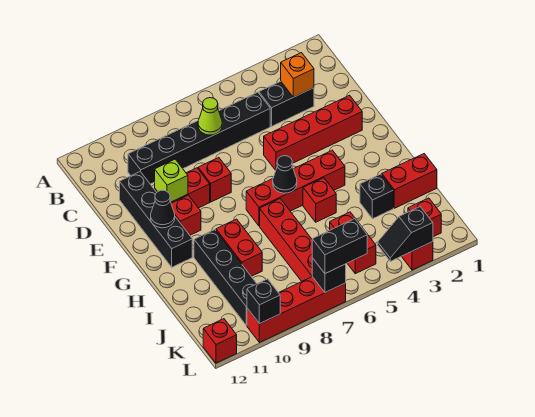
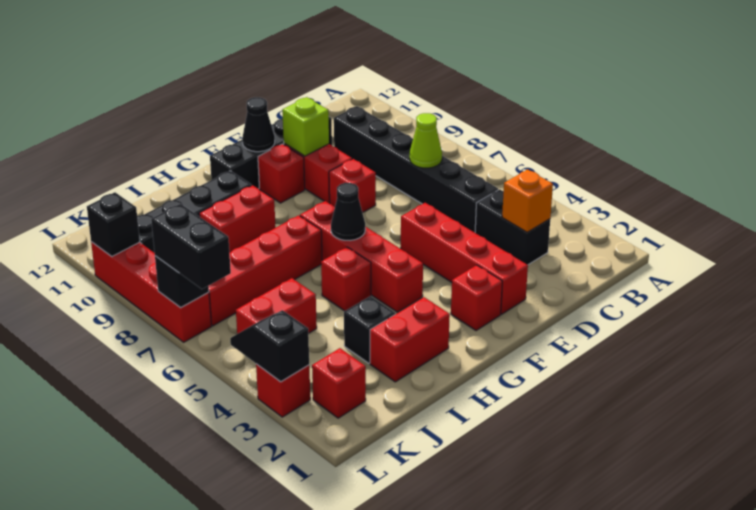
red 1x2 brick [382,154,437,208] -> red 1x2 brick turned to [370,297,450,382]
red 1x1 brick [203,319,237,363] -> red 1x1 brick moved to [451,265,502,331]

